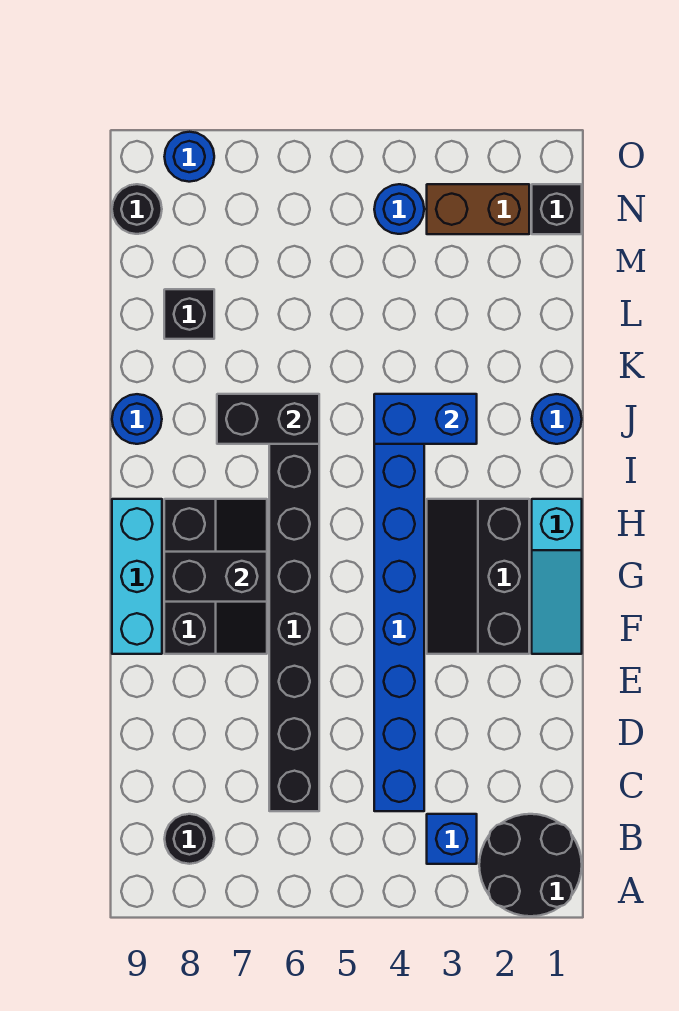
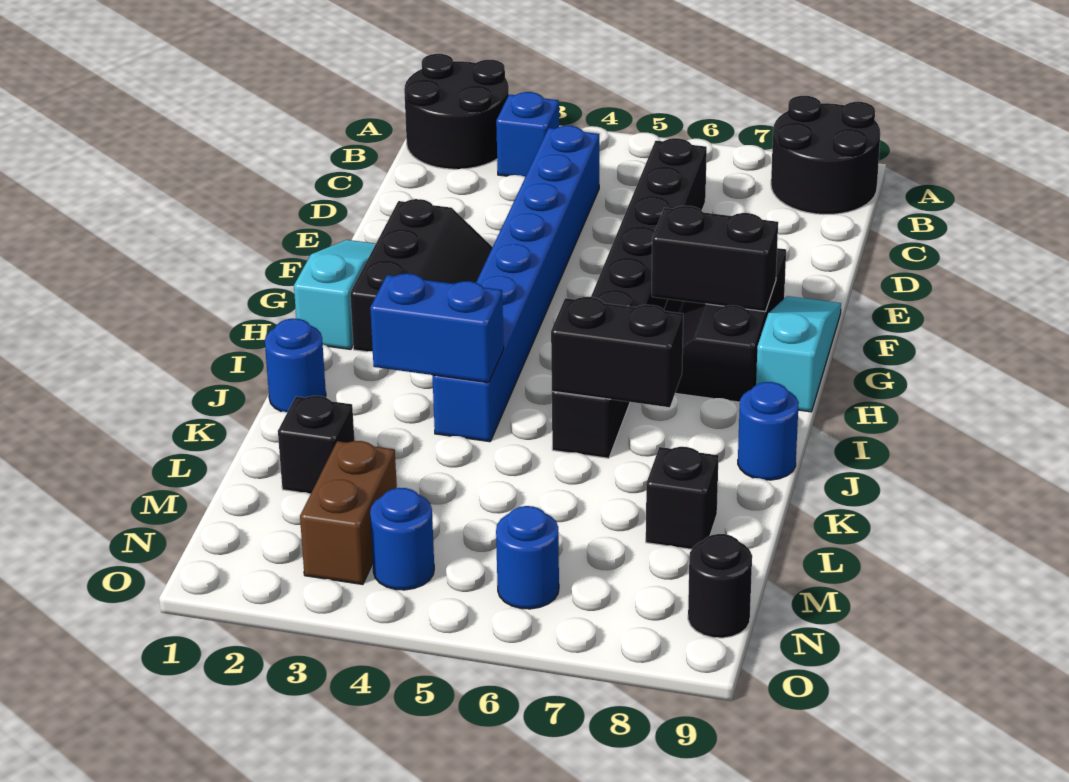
black 1x1 round brick [165,814,214,864] -> black 2x2 round brick [771,96,880,215]
cyan 1x3 brick [112,499,162,654] -> cyan 1x3 slope [756,296,841,412]
black 1x1 brick [532,184,582,234] -> black 1x1 brick moved to [278,396,354,494]
brown 1x2 brick [427,184,529,234] -> brown 1x2 brick turned to [300,441,397,585]
blue 1x1 round brick [164,132,214,182] -> blue 1x1 round brick moved to [496,506,559,609]

